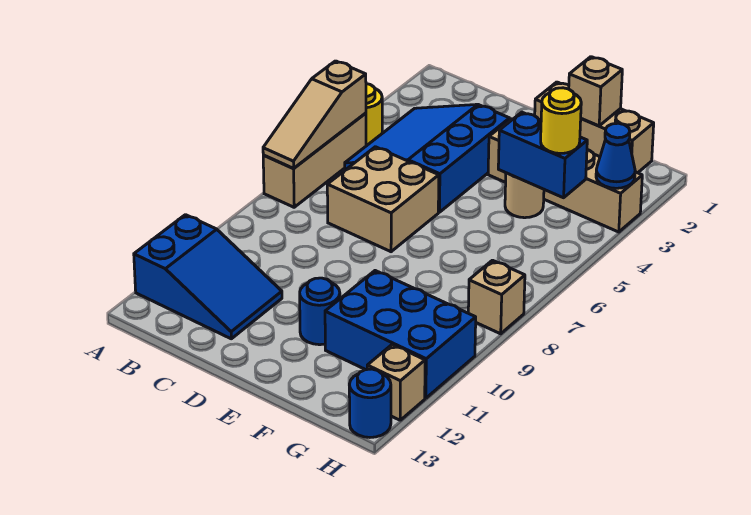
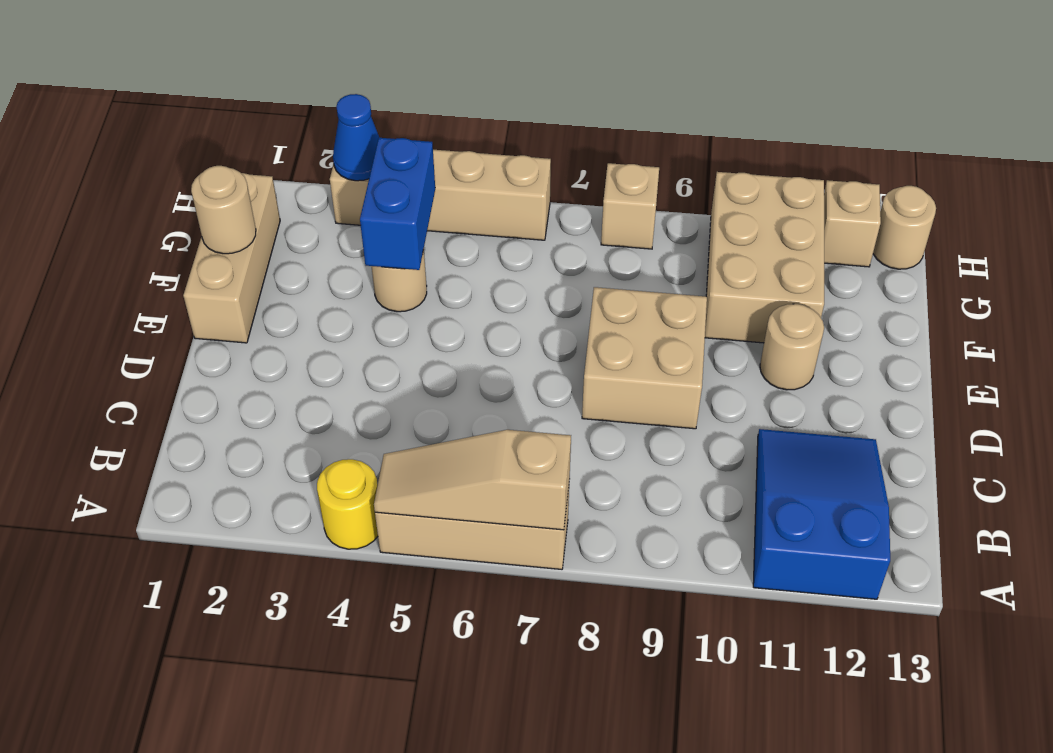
tan 1x3 slope [263,61,366,168] -> tan 1x3 slope turned to [374,430,571,530]
blue 3x3 slope [345,104,510,212] -> none
tan 2x2 brick [327,147,439,252] -> tan 2x2 brick moved to [582,287,707,429]
tan 1x4 brick [488,119,642,232] -> tan 1x4 brick turned to [330,150,551,240]
blue 1x1 round brick [300,278,340,345] -> tan 1x1 round brick [760,304,824,390]
tan 1x1 brick [569,57,622,126] -> tan 1x1 round brick [191,166,256,254]
blue 2x3 brick [325,271,476,398] -> tan 2x3 brick [705,172,824,343]
yellow 1x1 round brick [541,88,581,154] -> none
blue 1x1 round brick [349,369,391,437] -> tan 1x1 round brick [873,186,936,269]

